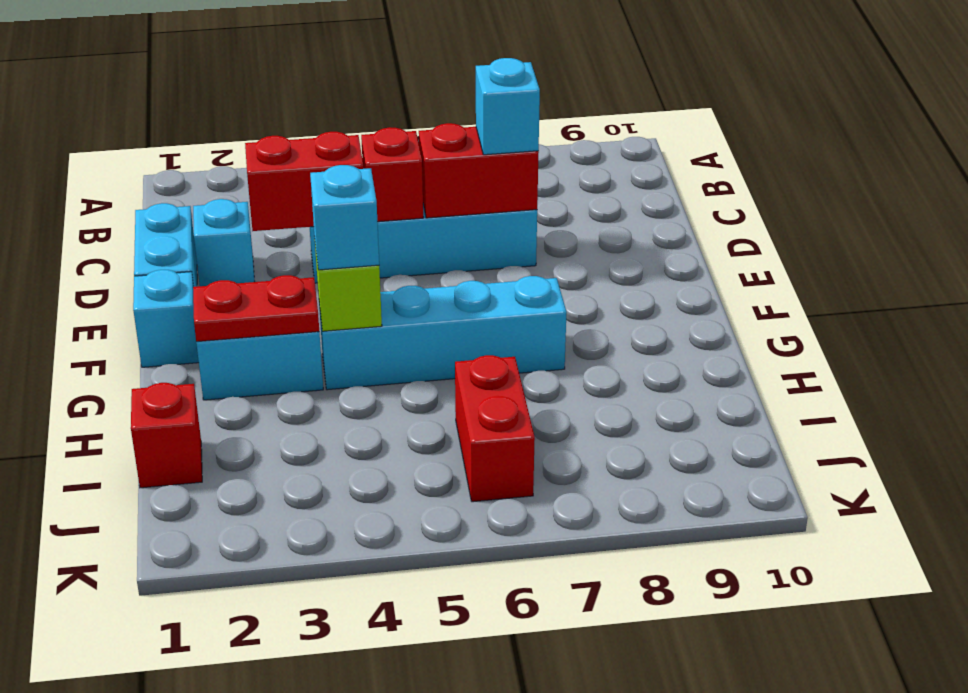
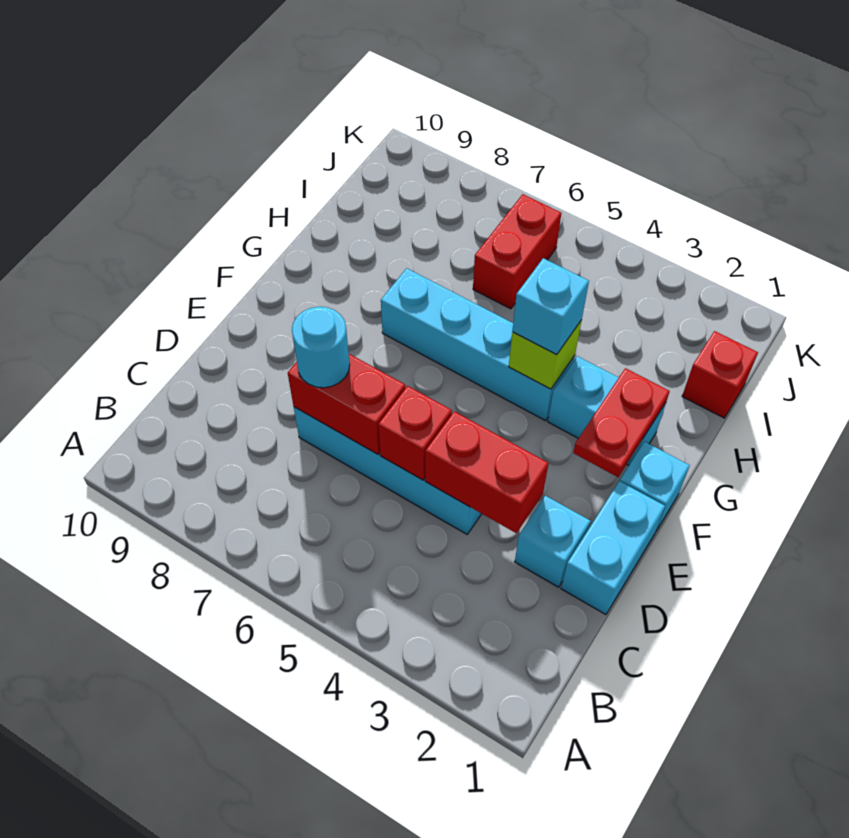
cyan 1x1 brick [476,58,540,155] -> cyan 1x1 round brick [292,307,350,388]
red 1x2 plate [193,275,319,342] -> red 1x2 plate turned to [573,368,670,477]

